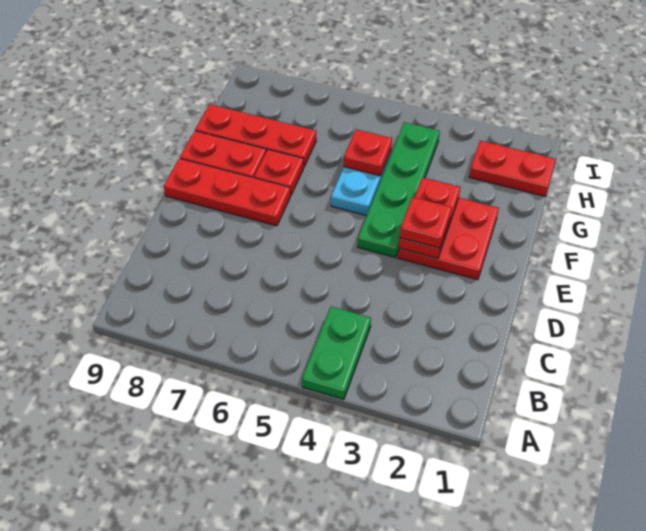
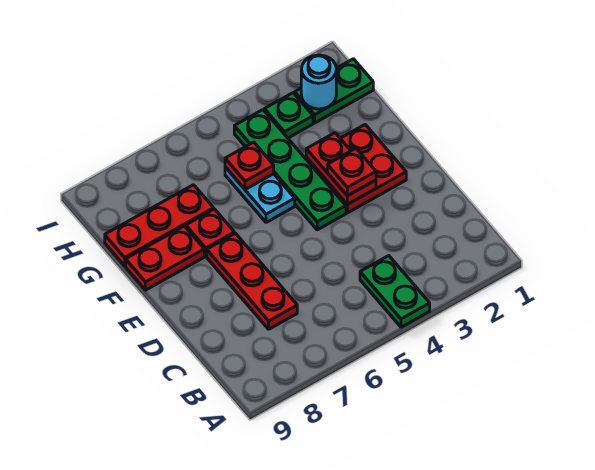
red 1x3 plate [164,158,290,226] -> red 1x3 plate turned to [207,233,297,329]
red 1x2 plate [469,141,556,196] -> green 1x2 plate [295,59,373,123]
none -> cyan 1x1 round brick [301,55,336,109]
none -> green 1x1 plate [264,93,313,138]

